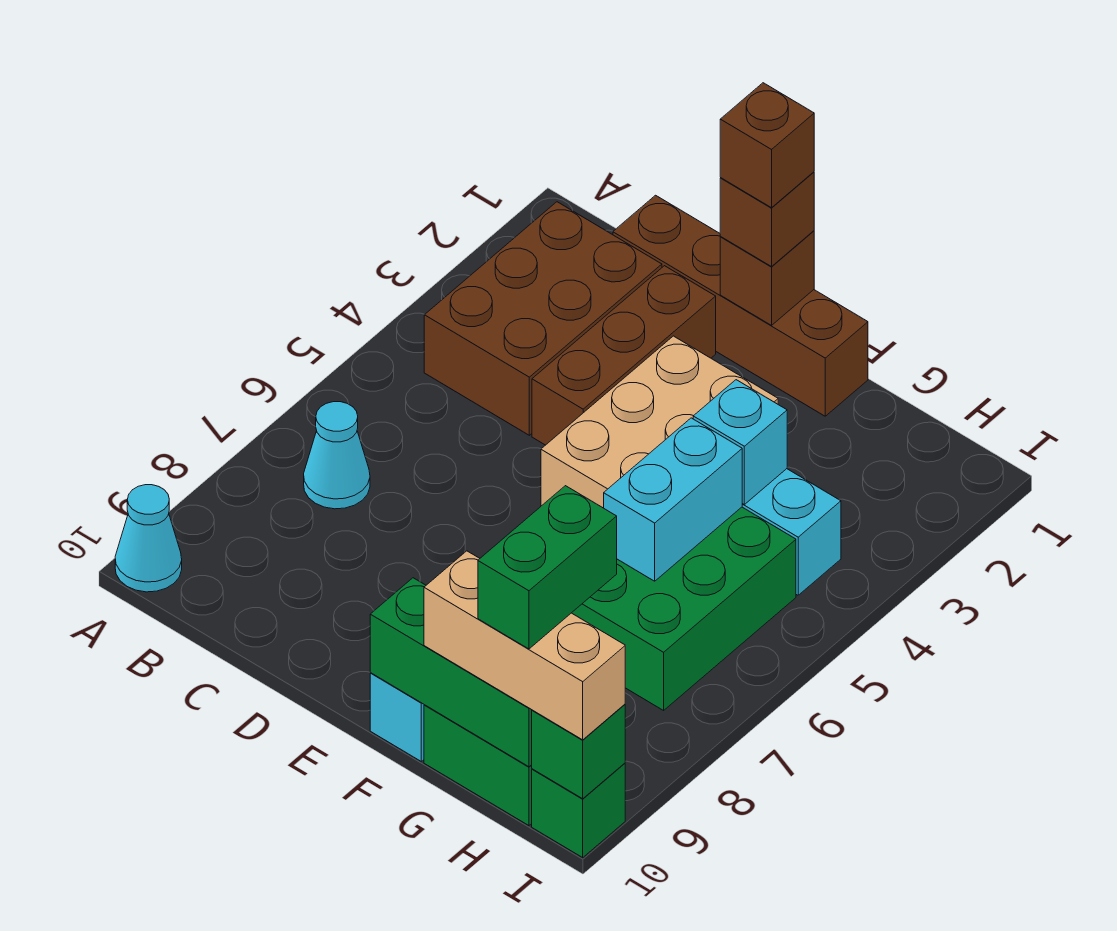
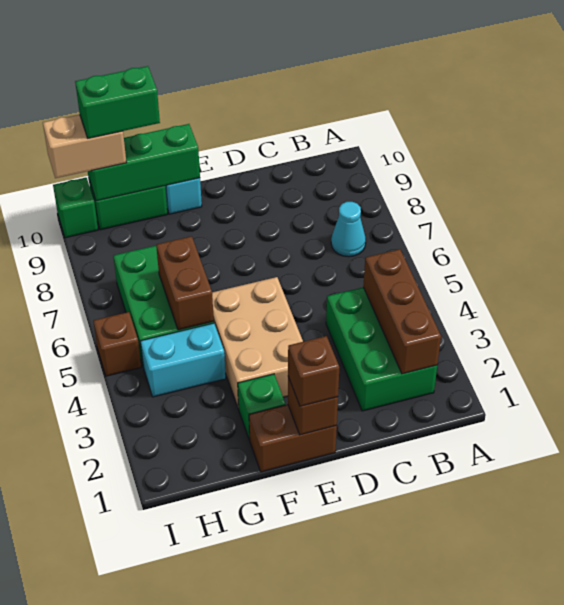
cyan 1x1 cone [115,485,182,592] -> none
brown 2x3 brick [424,202,662,435] -> green 2x3 brick [326,287,437,411]
brown 1x4 brick [613,195,868,416] -> brown 1x2 brick [249,405,337,472]
brown 1x3 brick [532,266,716,445] -> brown 1x3 brick moved to [363,249,441,374]
brown 1x1 brick [720,83,814,208] -> brown 1x1 brick moved to [93,312,141,376]
cyan 1x1 brick [693,380,787,504] -> none
cyan 1x2 brick [604,418,742,581] -> brown 1x2 brick [156,236,214,330]
tan 1x3 brick [424,551,625,740] -> tan 1x2 brick [43,115,126,178]
green 1x2 brick [478,486,617,649] -> green 1x2 brick turned to [75,66,160,138]
green 1x1 brick [532,704,625,799] -> green 1x1 brick moved to [238,374,285,440]

